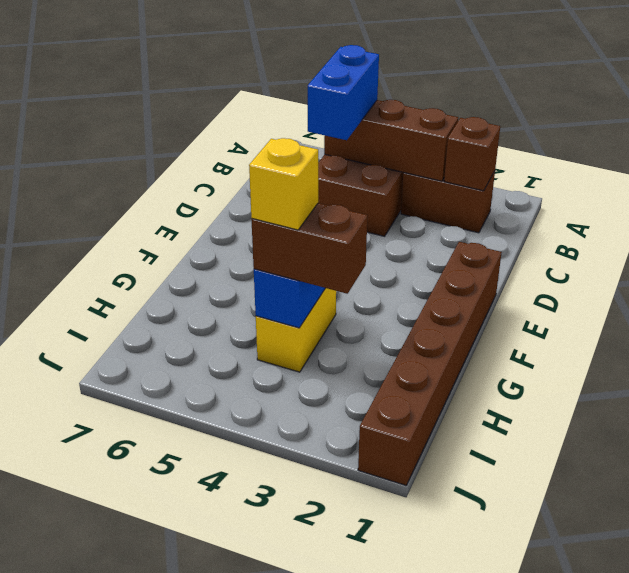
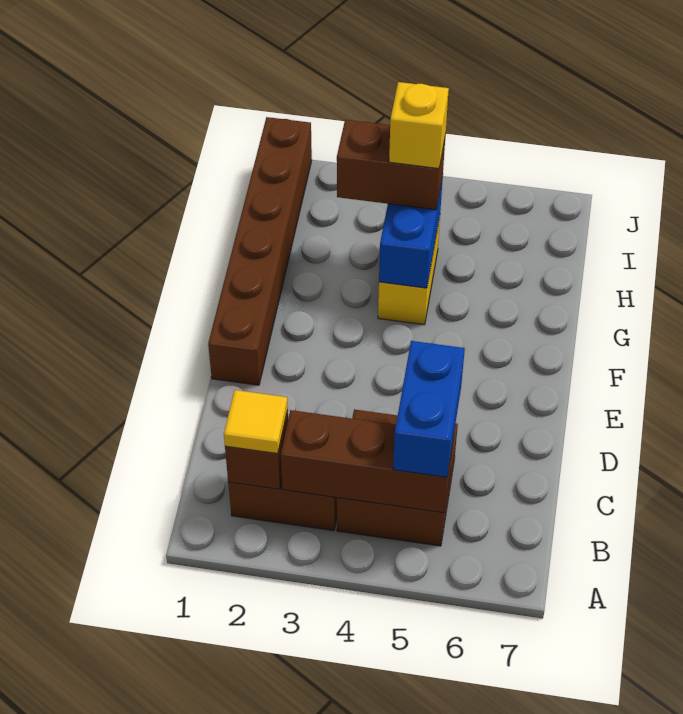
none -> yellow 1x1 tile [224,390,288,454]

